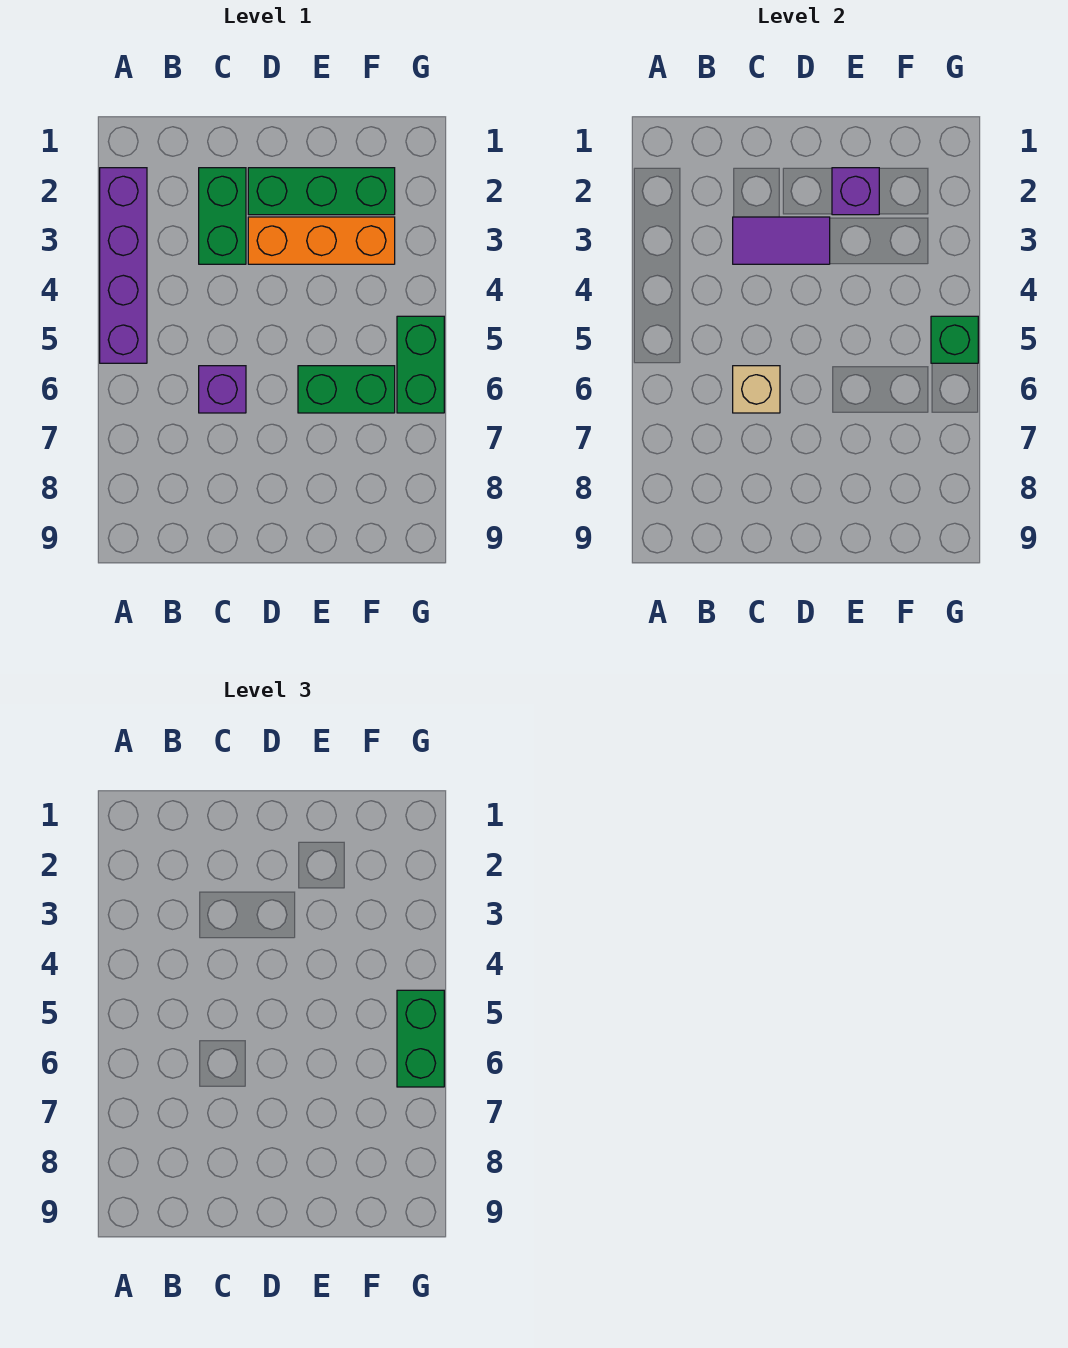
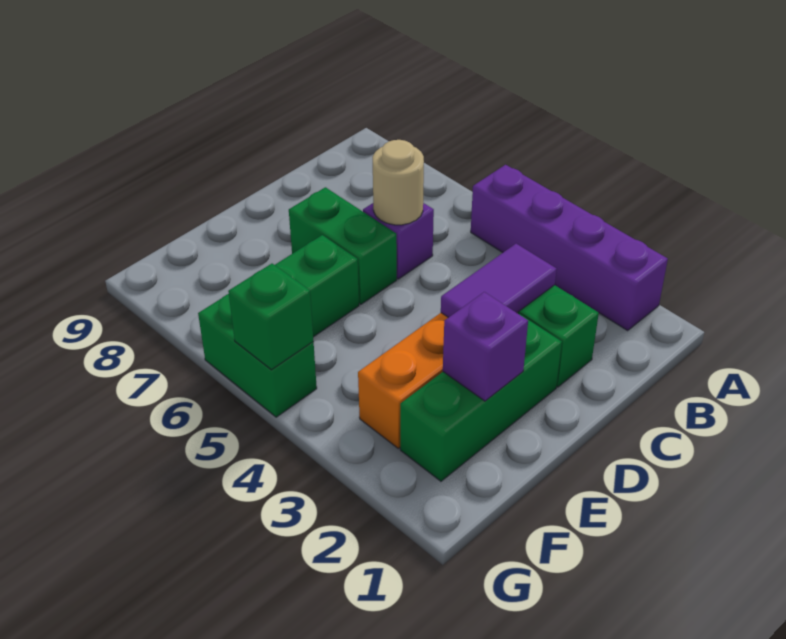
tan 1x1 brick [733,366,780,413] -> tan 1x1 round brick [373,140,424,225]
green 1x2 brick [397,990,444,1087] -> green 1x2 brick moved to [289,187,397,304]

